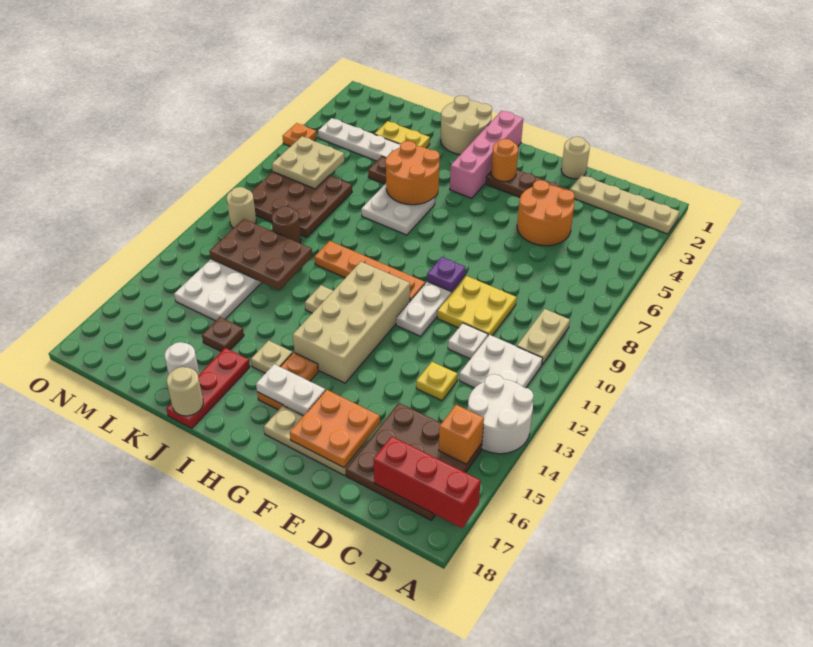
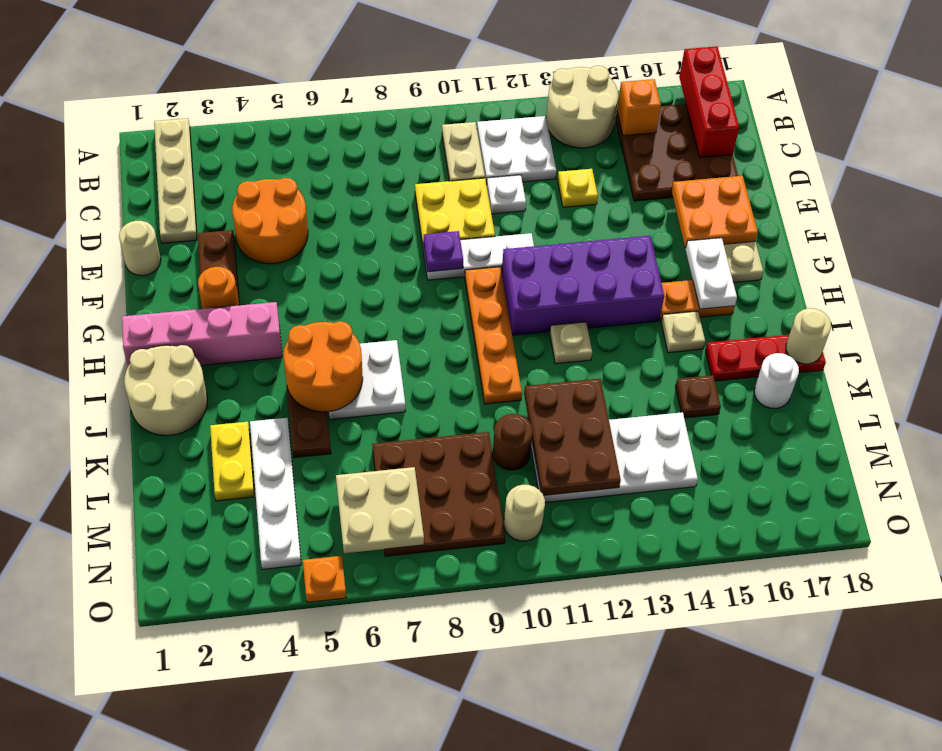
white 2x2 round brick [468,374,534,454] -> tan 2x2 round brick [546,66,618,148]
tan 1x2 plate [517,309,570,365] -> tan 1x2 plate turned to [442,122,485,181]
tan 2x4 brick [293,262,410,383] -> purple 2x4 brick [502,236,664,335]

